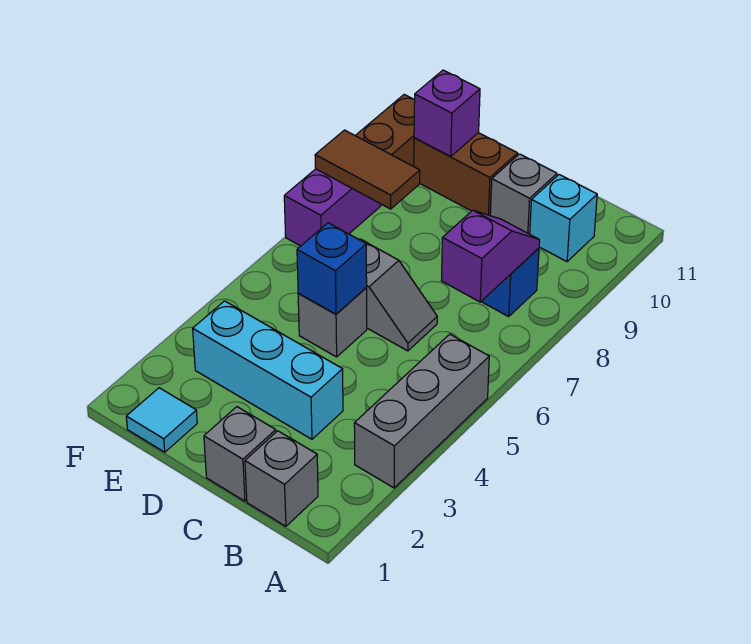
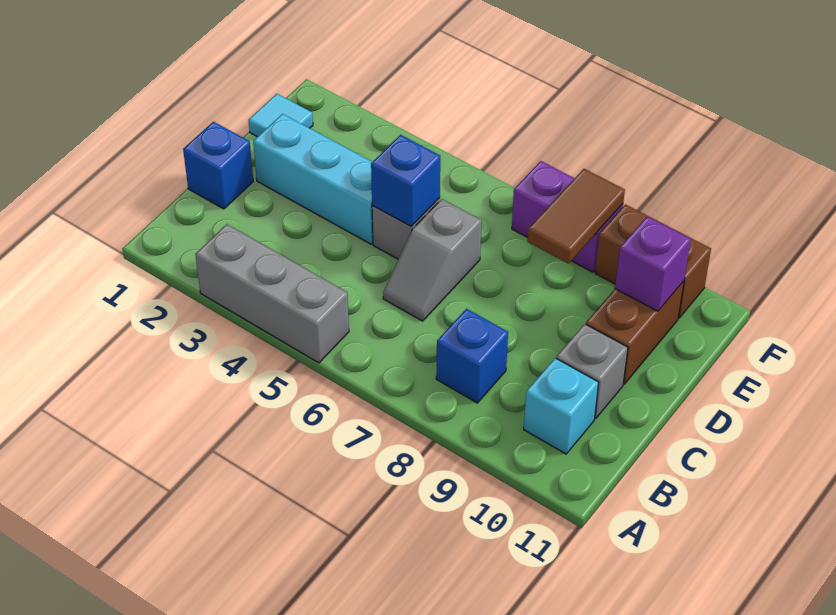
grey 1x1 brick [245,431,318,526] -> none
purple 1x2 slope [441,210,540,302] -> none
grey 1x1 brick [204,407,276,501] -> blue 1x1 brick [183,122,253,209]
cyan 1x3 brick [193,301,343,439] -> cyan 1x3 brick turned to [253,114,373,244]

